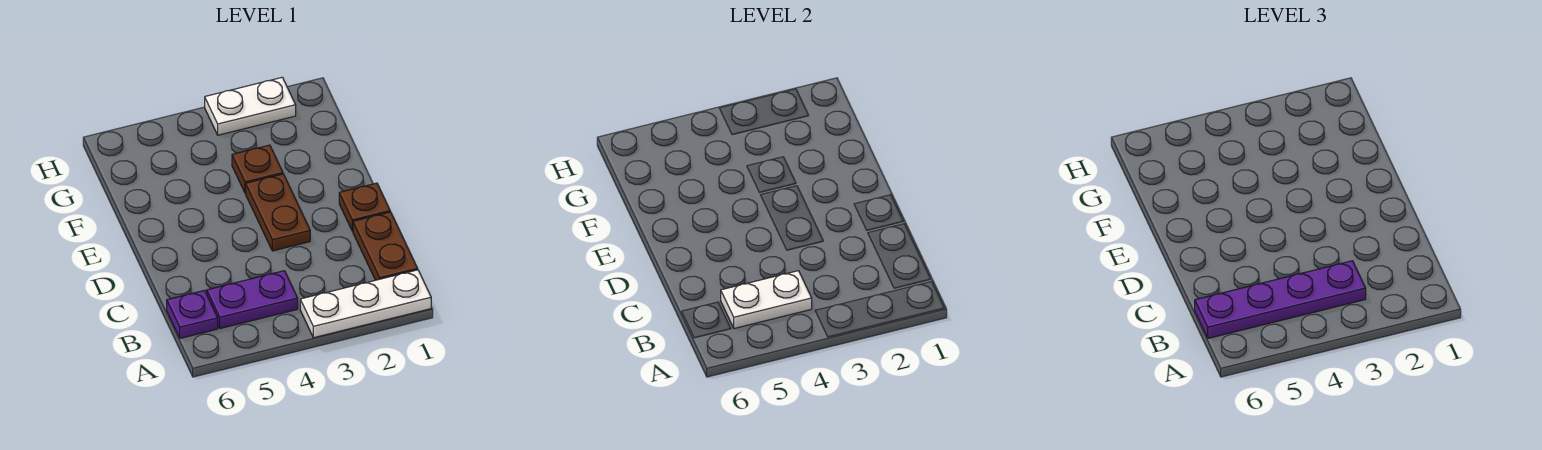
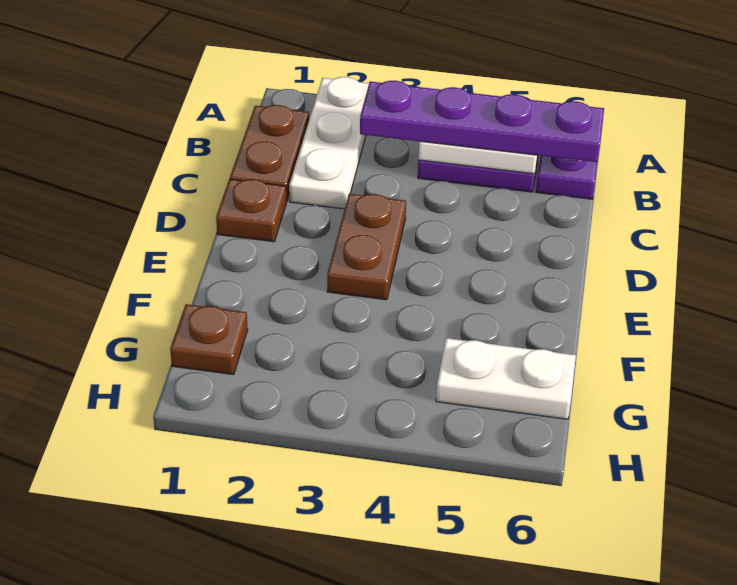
white 1x3 plate [300,270,431,338] -> white 1x3 plate turned to [289,77,369,209]
brown 1x1 plate [232,145,283,193] -> brown 1x1 plate moved to [170,304,248,375]
white 1x2 plate [205,77,296,135] -> white 1x2 plate moved to [436,338,576,419]

